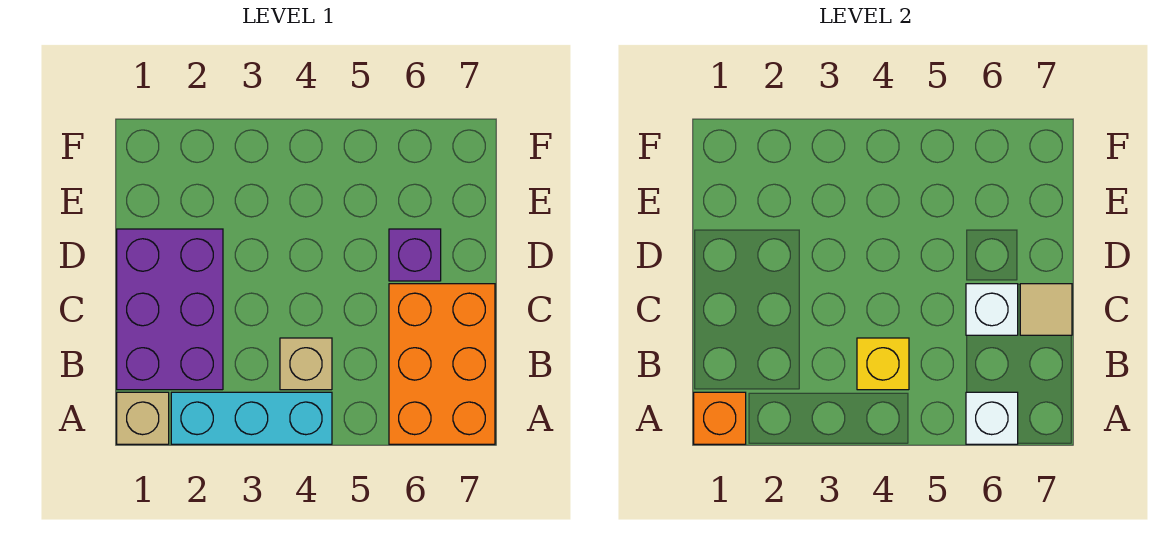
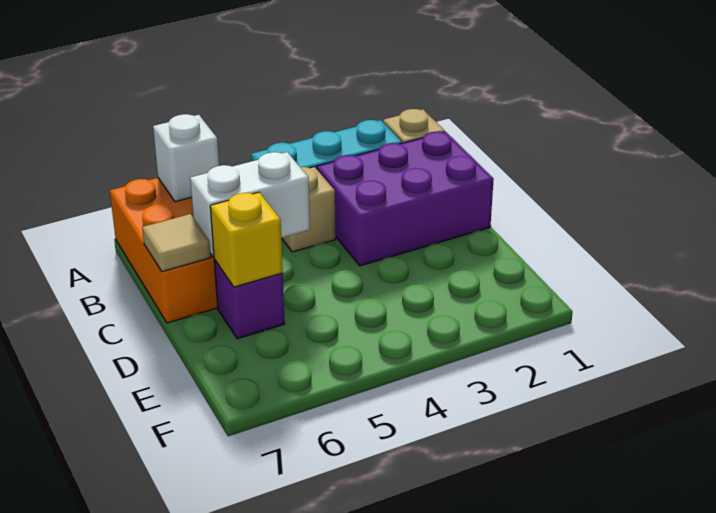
orange 1x1 brick [694,392,746,444] -> none
purple 2x3 brick [117,229,223,390] -> purple 2x3 brick turned to [317,132,494,266]
yellow 1x1 brick [857,338,909,390] -> yellow 1x1 brick moved to [210,192,283,287]
white 1x1 brick [966,284,1018,335] -> white 1x2 brick [190,152,310,257]

